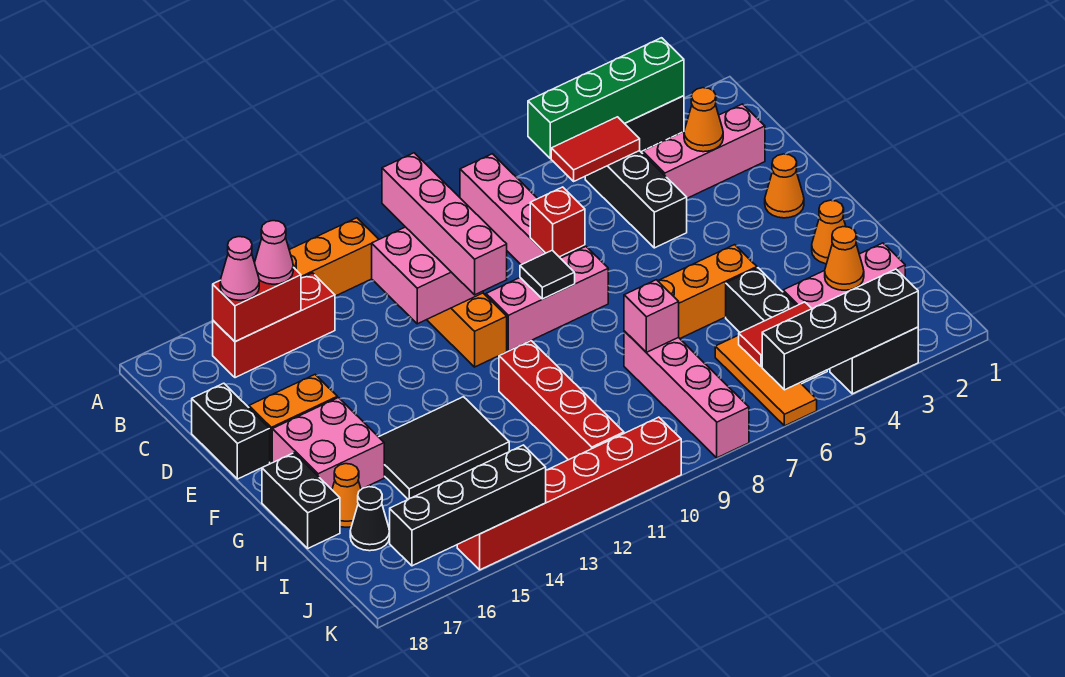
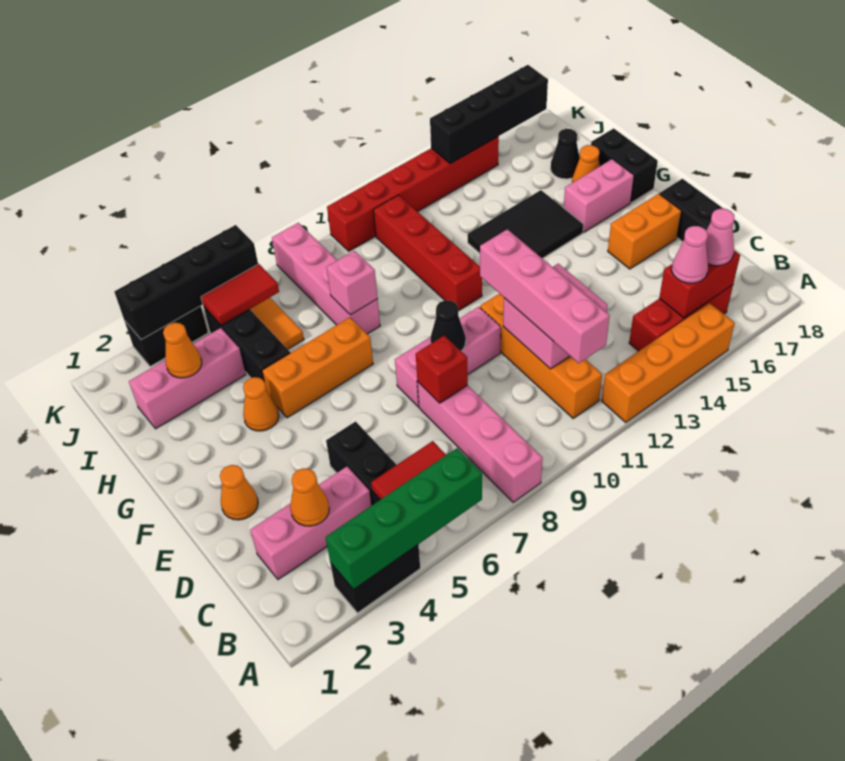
black 1x1 tile [520,250,575,299] -> black 1x1 cone [431,300,466,351]
pink 2x2 brick [272,398,384,489] -> pink 1x2 brick [564,159,634,232]
orange 1x1 cone [812,200,846,264] -> orange 1x1 cone moved to [243,377,279,431]

